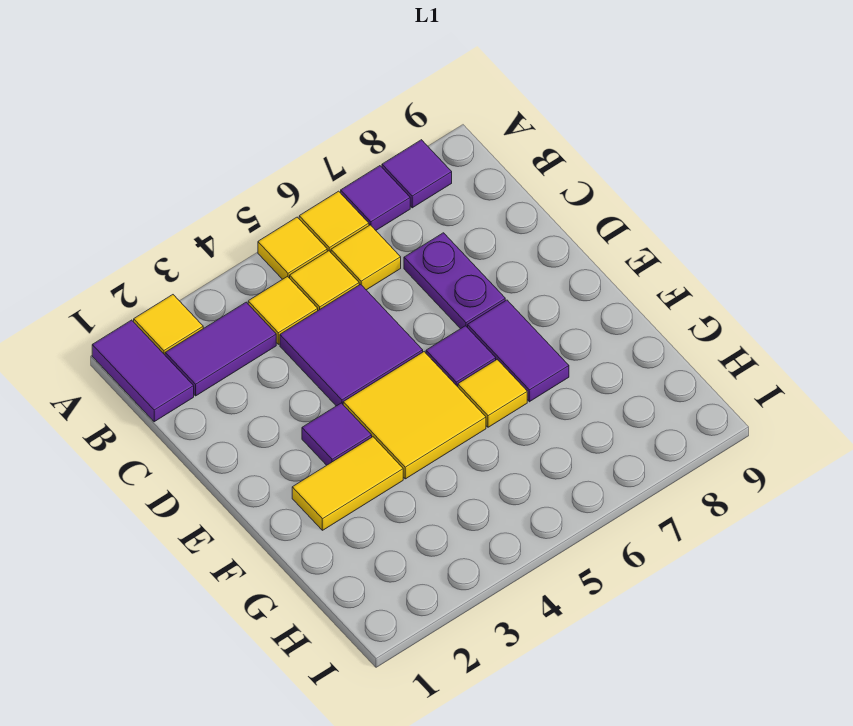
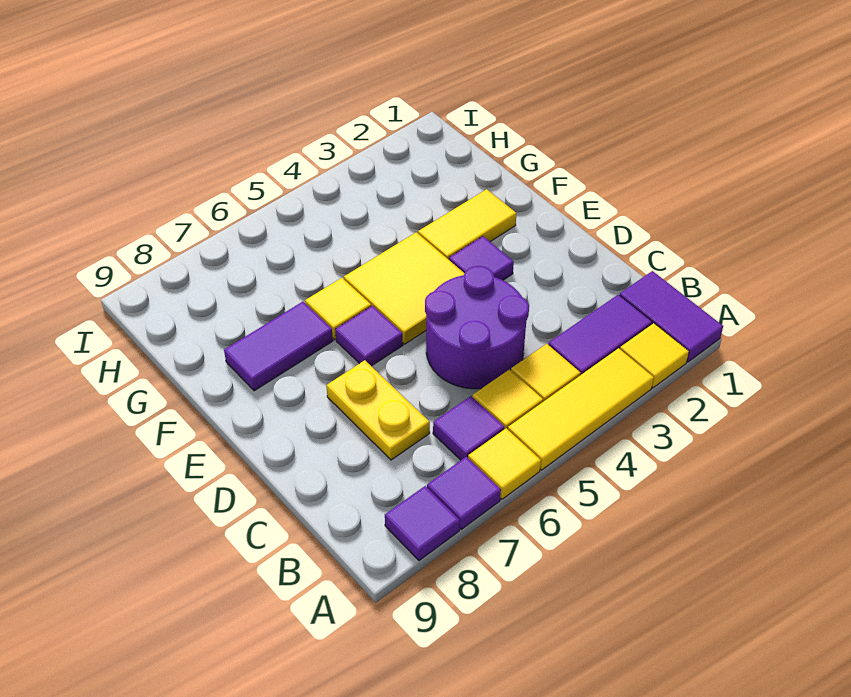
yellow 1x1 tile [258,217,327,279] -> yellow 1x3 tile [508,348,654,470]
yellow 1x1 tile [331,225,401,290] -> purple 1x1 tile [433,396,504,460]
purple 2x2 tile [280,284,423,406] -> purple 2x2 round brick [425,266,529,389]
purple 1x2 plate [404,233,505,329] -> yellow 1x2 plate [326,360,430,460]
purple 1x2 tile [468,300,569,402] -> purple 1x2 tile turned to [224,302,333,391]

